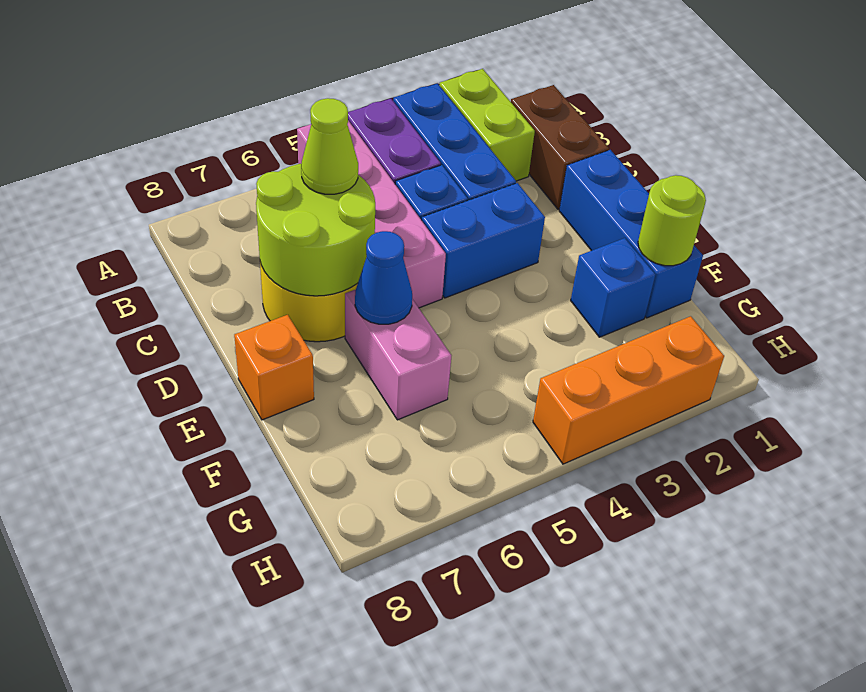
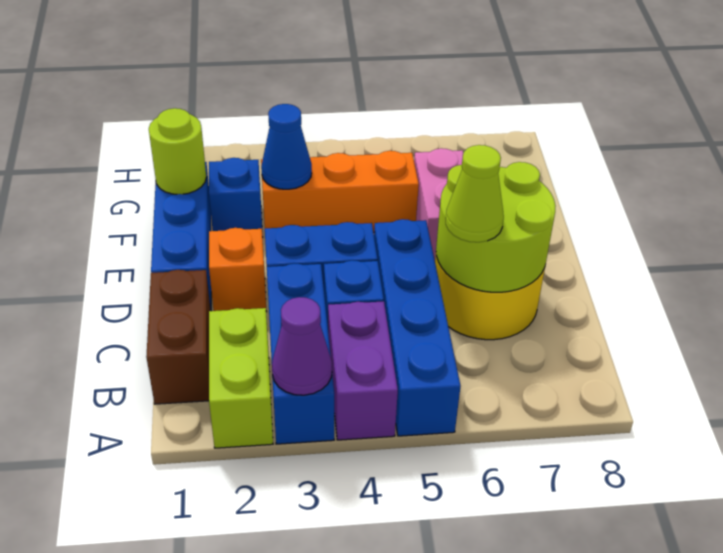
none -> purple 1x1 cone [272,297,332,395]
pink 1x4 brick [297,121,446,308] -> blue 1x4 brick [374,219,461,436]
blue 1x1 cone [355,231,412,324] -> blue 1x1 cone moved to [261,104,312,189]
orange 1x1 brick [234,315,314,420] -> orange 1x1 brick moved to [209,228,266,311]
orange 1x3 brick [533,316,724,464] -> orange 1x3 brick moved to [261,151,419,232]

